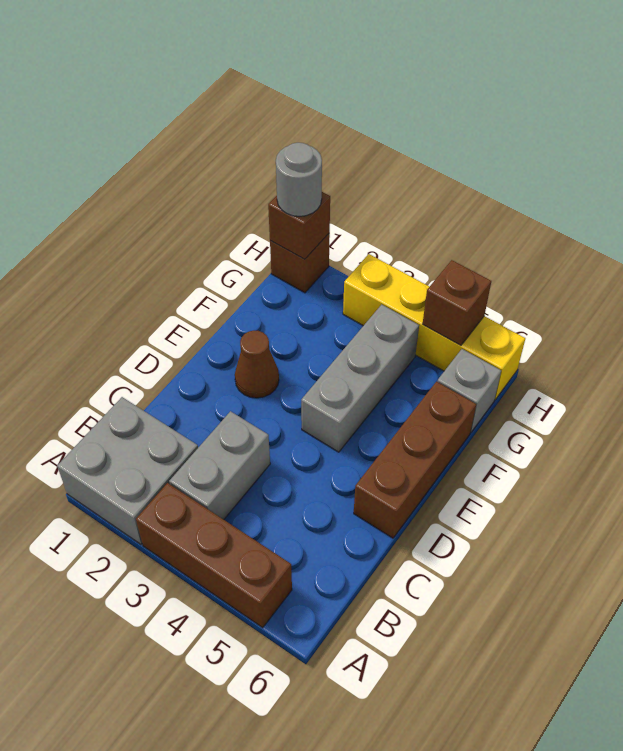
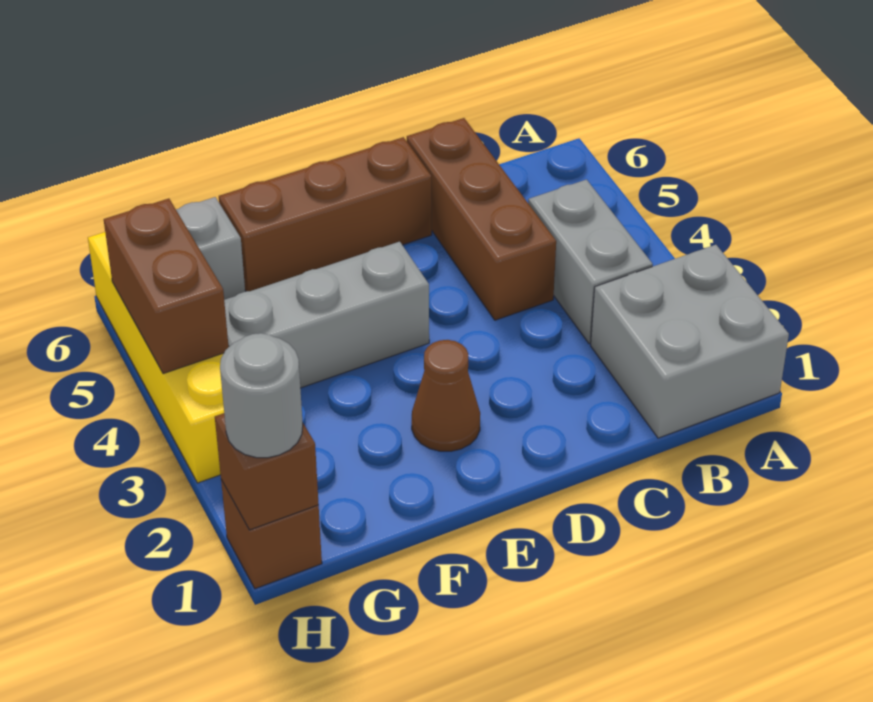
brown 1x3 brick [136,483,292,628] -> brown 1x3 brick moved to [407,118,556,320]
grey 1x2 brick [169,411,270,519] -> grey 1x2 brick turned to [528,180,653,344]
brown 1x1 brick [423,260,491,346] -> brown 1x2 brick [104,199,229,374]

